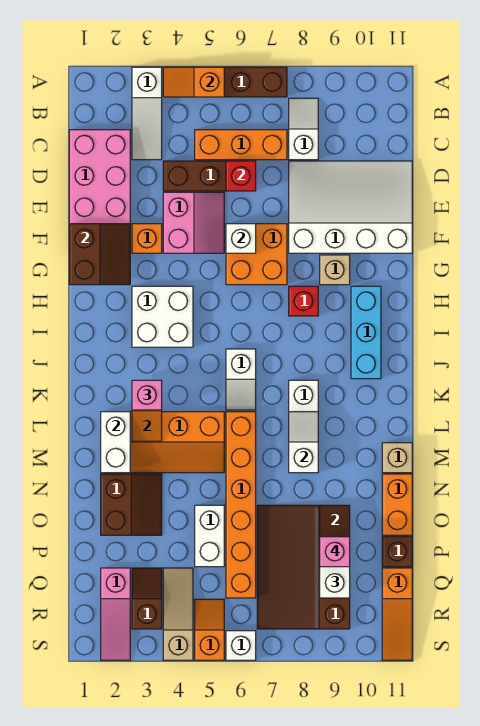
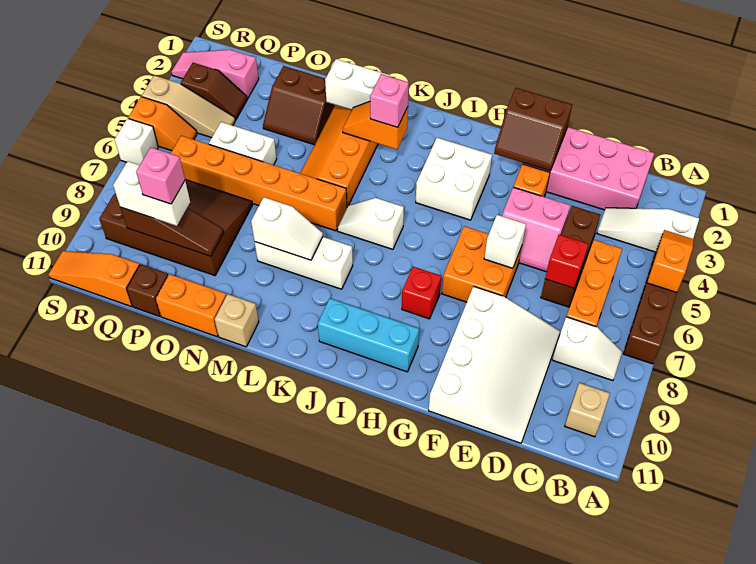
tan 1x1 brick [320,255,350,285] -> tan 1x1 brick moved to [565,383,610,437]

